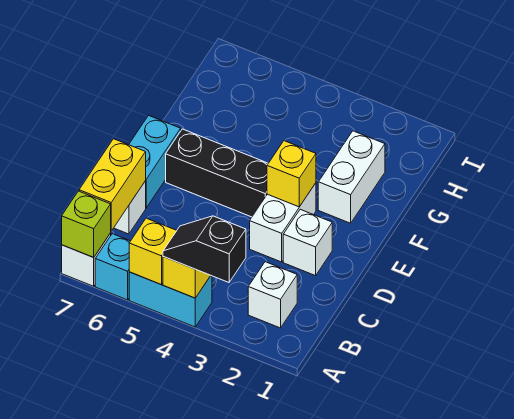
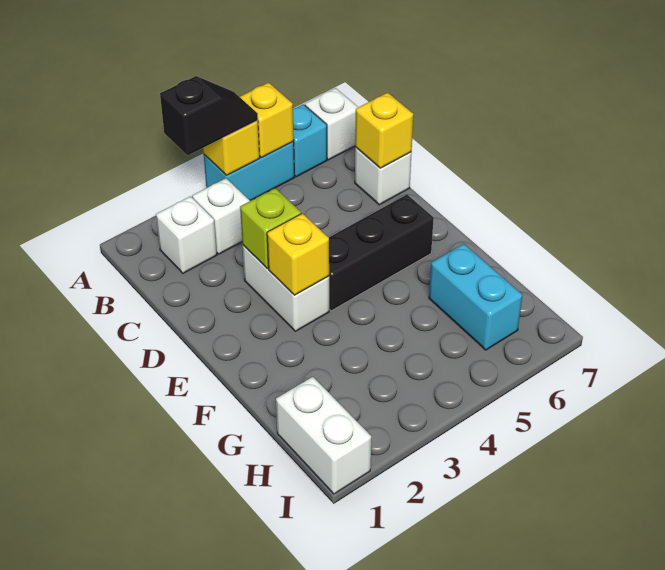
lime 1x1 brick [62,191,111,257] -> lime 1x1 brick moved to [240,188,301,269]
yellow 1x2 brick [79,139,146,231] -> yellow 1x1 brick [355,93,413,168]
white 1x1 brick [283,209,332,276] -> white 1x1 brick moved to [192,178,250,254]
cyan 1x2 brick [129,116,181,208] -> cyan 1x2 brick moved to [429,244,522,350]
white 1x2 brick [318,131,385,223] -> white 1x2 brick moved to [276,377,371,494]

